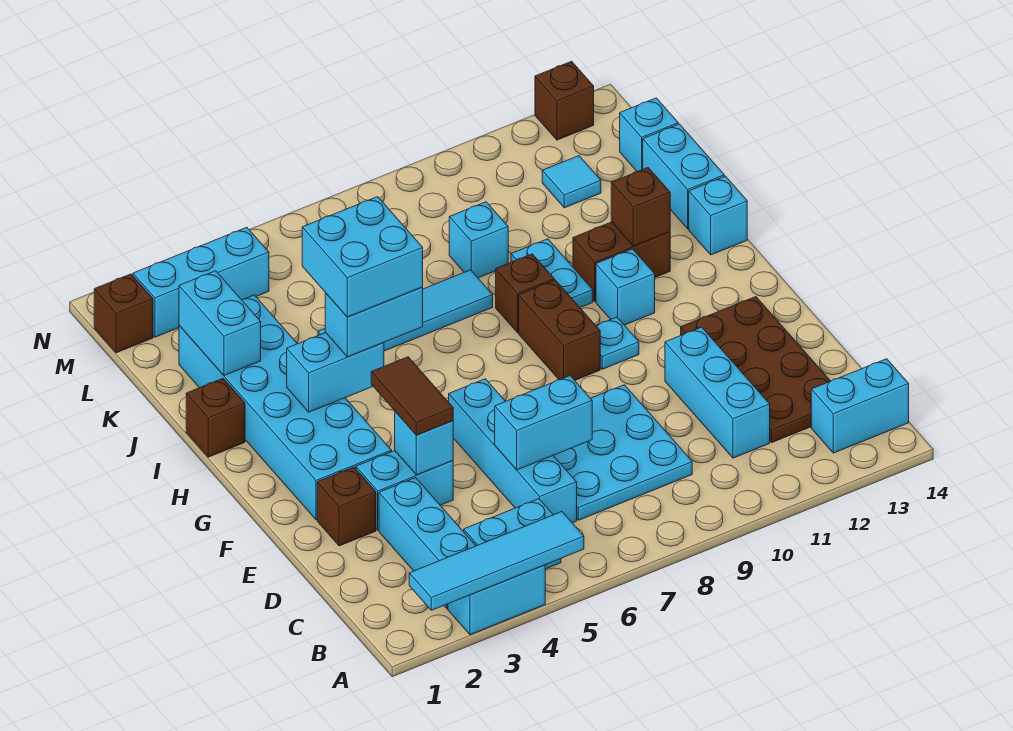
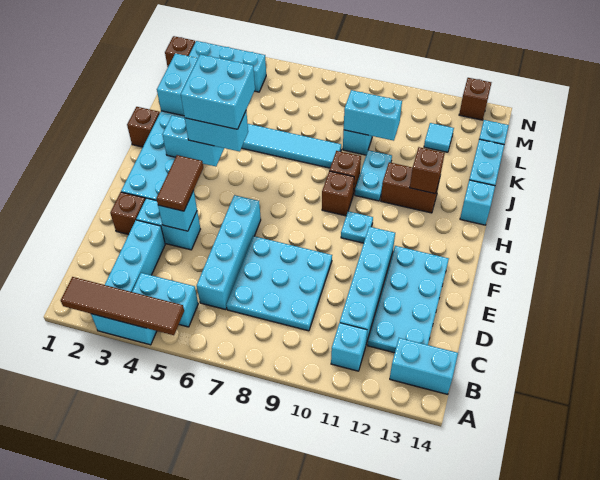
cyan 1x4 tile [409,512,584,610] -> brown 1x4 tile [61,277,184,335]
cyan 1x3 brick [665,327,770,458] -> cyan 1x4 brick [340,227,395,344]
brown 2x4 plate [681,297,830,442] -> cyan 2x4 plate [367,246,449,353]
cyan 1x2 brick [495,376,592,470] -> cyan 1x2 brick moved to [344,90,402,141]
brown 1x2 brick [519,280,600,380] -> brown 1x1 brick [322,171,354,216]
cyan 1x1 brick [596,249,655,325] -> cyan 1x1 brick moved to [331,323,367,371]

